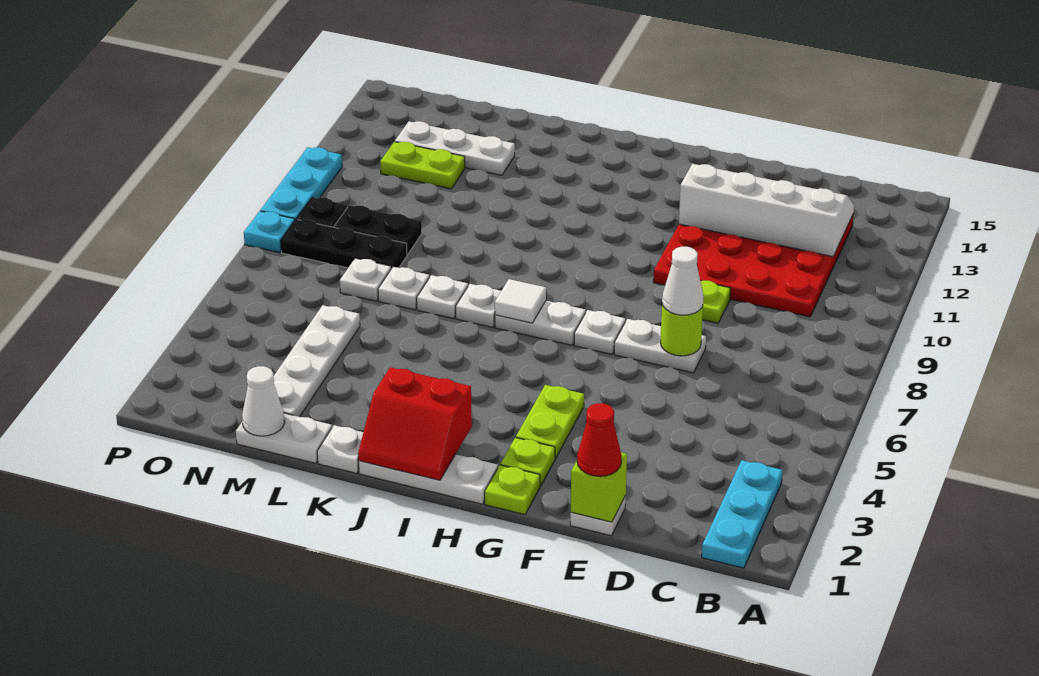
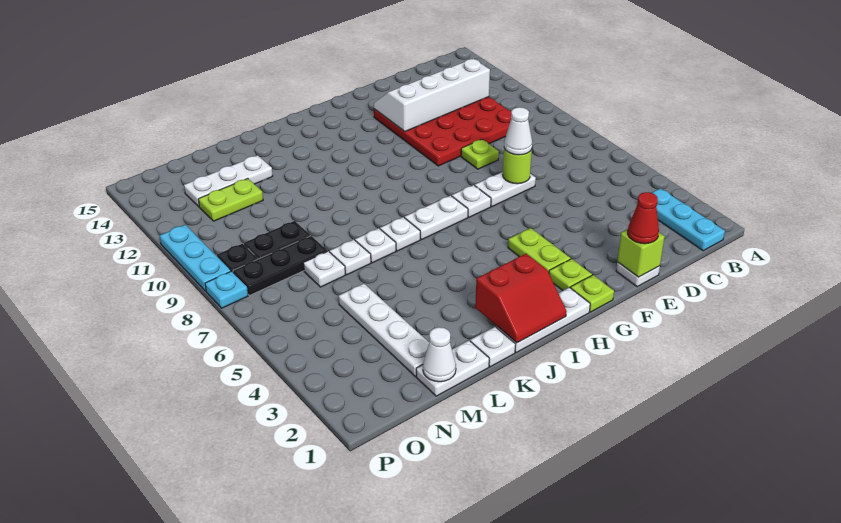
white 1x1 tile [495,279,546,323] -> none

